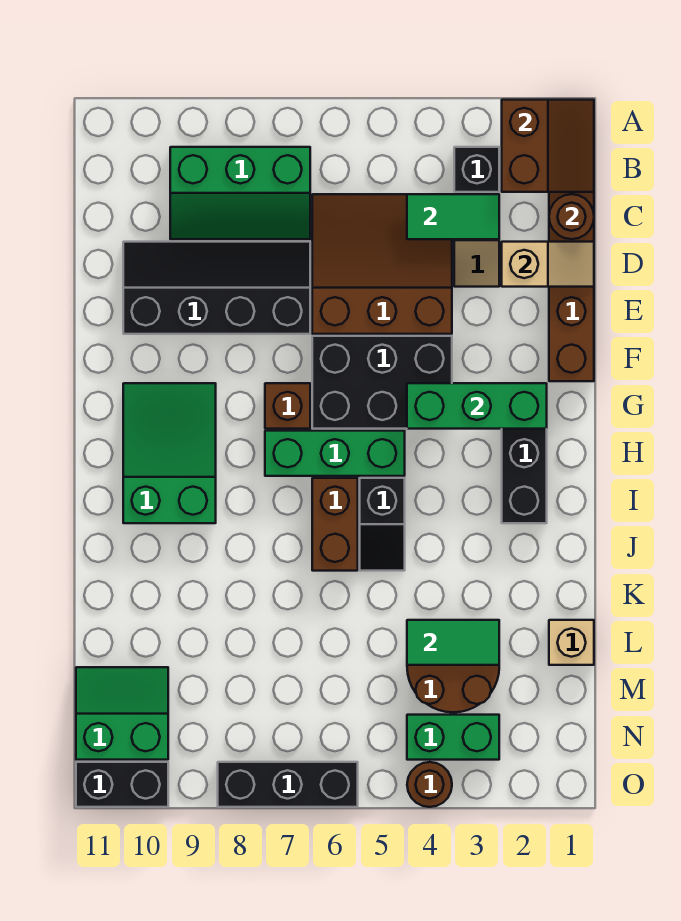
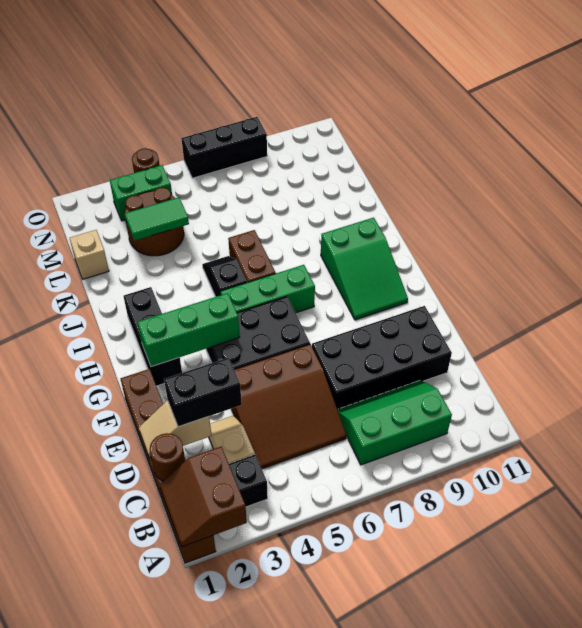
green 1x2 tile [407,194,499,239] -> none
black 2x4 slope [123,242,310,334] -> black 2x4 brick [312,306,452,409]
brown 1x1 brick [265,383,310,429] -> none
green 2x2 slope [76,667,168,760] -> none
black 1x2 brick [76,762,168,807] -> black 1x2 brick moved to [164,358,242,427]

